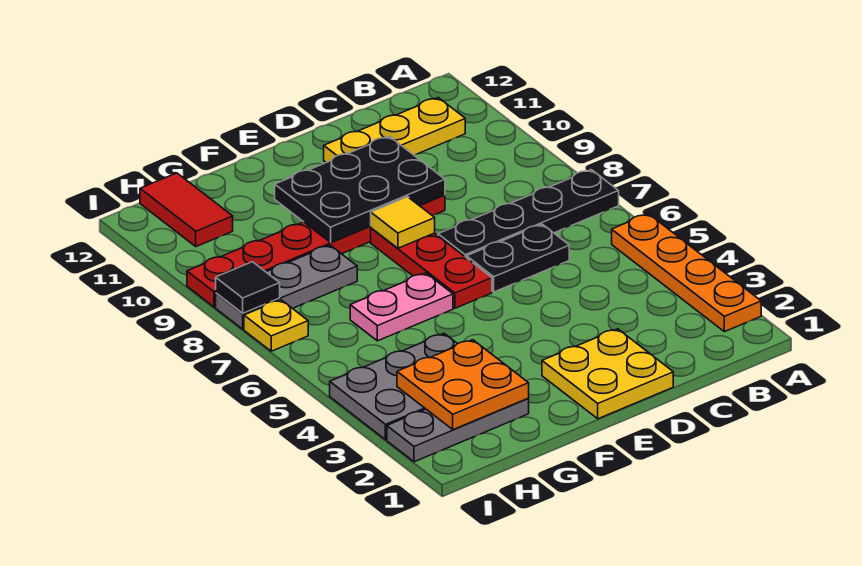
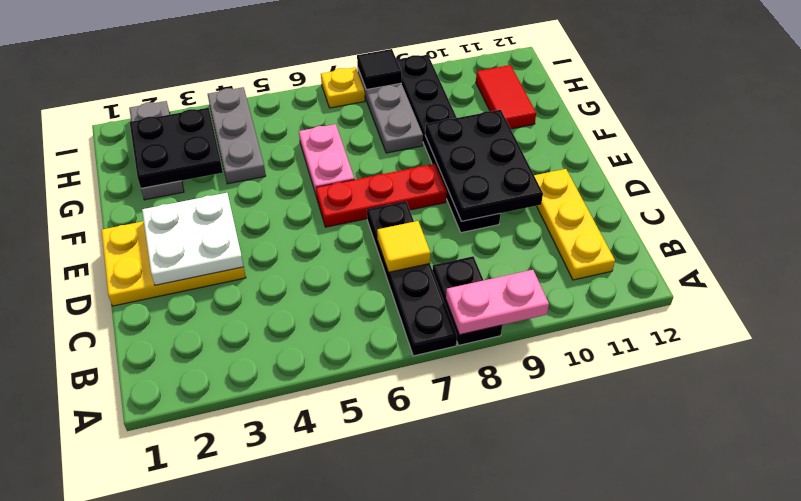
orange 1x4 plate [612,214,761,332] -> none
none -> pink 1x2 plate [446,270,549,335]
black 1x2 plate [467,224,569,292] -> black 1x2 plate moved to [433,256,502,345]
yellow 2x2 plate [542,329,673,419] -> yellow 2x3 plate [102,221,246,306]
none -> white 2x2 plate [142,193,244,285]
red 1x6 plate [187,195,445,307] -> black 1x6 plate [397,55,500,233]
yellow 1x1 tile [371,197,435,248] -> yellow 1x1 tile moved to [377,221,430,272]
orange 2x2 plate [397,340,529,430] -> black 2x2 plate [130,108,223,188]
grey 2x3 plate [330,334,457,440] -> grey 1x3 plate [208,87,266,184]
red 1x2 tile [140,173,233,247] -> red 1x2 tile turned to [476,65,536,129]

